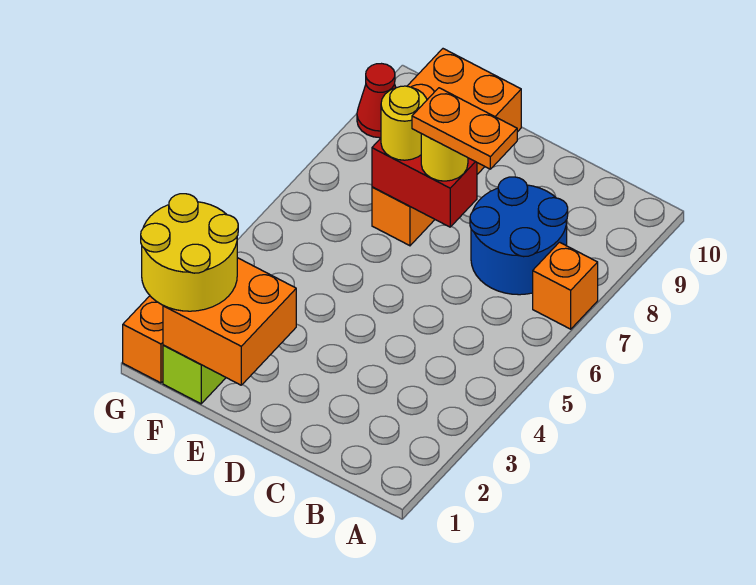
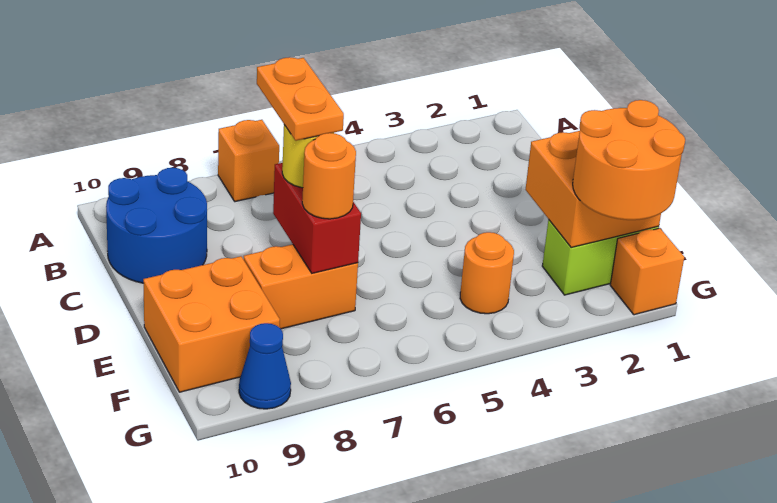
blue 2x2 round brick [470,177,568,295] -> blue 2x2 round brick moved to [106,168,207,283]
yellow 1x1 round brick [381,86,427,160] -> orange 1x1 round brick [302,133,356,219]
yellow 2x2 round brick [141,194,238,311] -> orange 2x2 round brick [573,100,685,220]
none -> orange 1x1 round brick [460,232,514,314]
red 1x1 cone [357,64,396,138] -> blue 1x1 cone [239,323,291,409]

